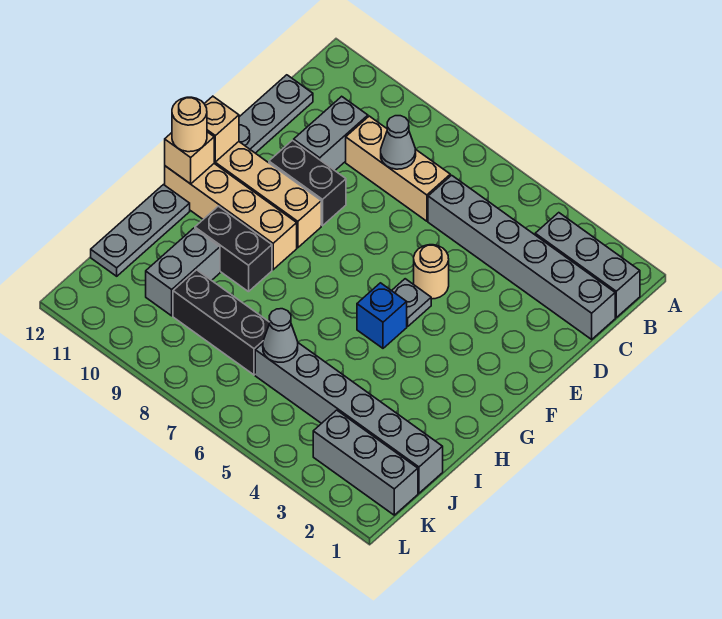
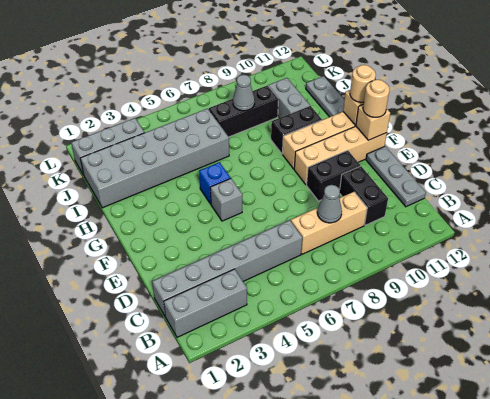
grey 1x2 brick [294,96,368,170] -> black 1x2 brick [340,166,388,225]
tan 1x1 round brick [414,245,449,299] -> tan 1x1 round brick moved to [363,80,390,117]
grey 1x1 plate [392,279,431,326] -> grey 1x1 brick [210,179,242,221]
grey 1x6 brick [255,343,443,493] -> grey 2x6 brick [80,109,229,208]
grey 1x1 cone [263,309,298,362] -> grey 1x1 cone moved to [233,75,255,111]

